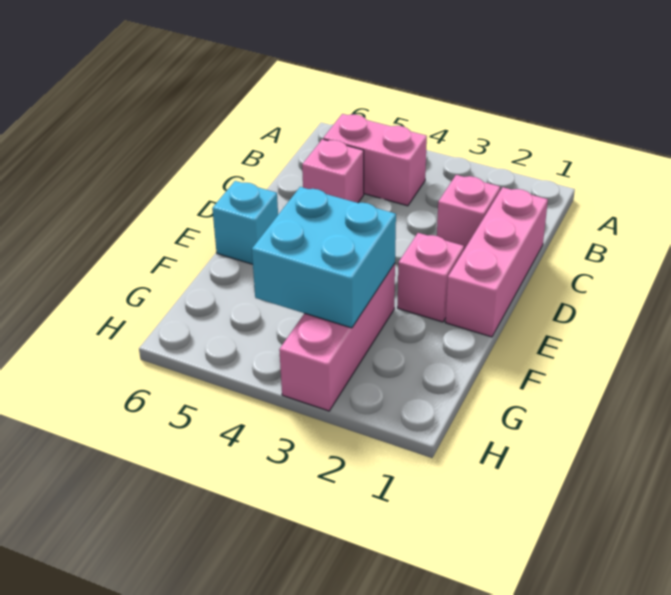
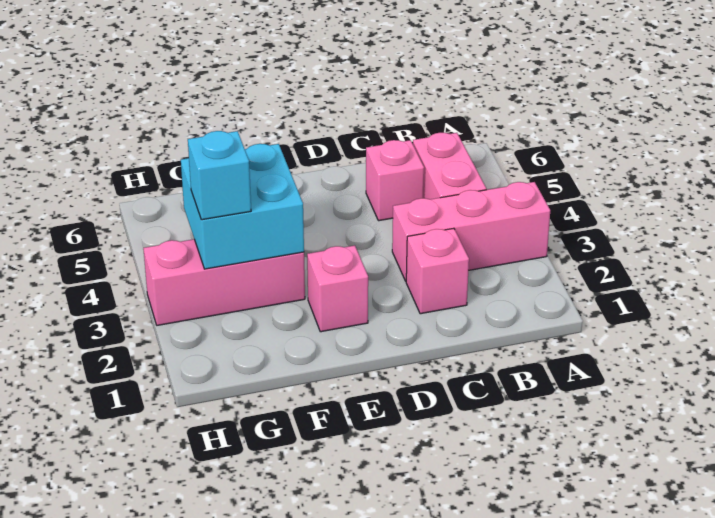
pink 1x3 brick [445,187,548,337] -> pink 1x3 brick moved to [392,182,550,281]
cyan 1x1 brick [212,181,278,264] -> cyan 1x1 brick moved to [188,131,251,220]

